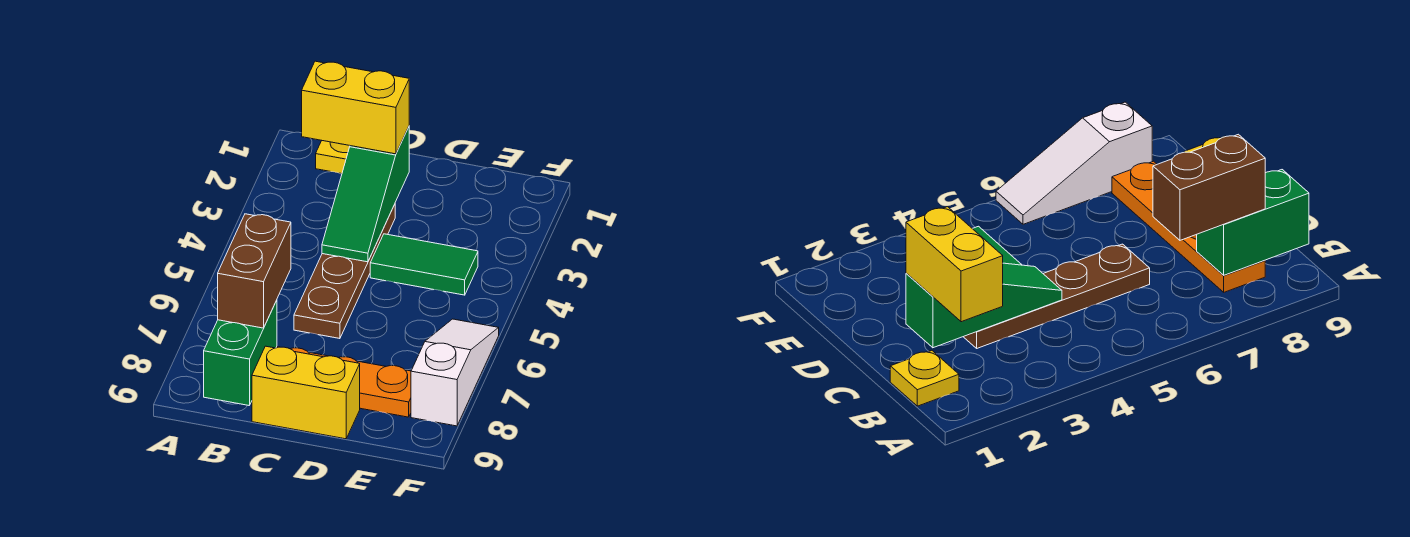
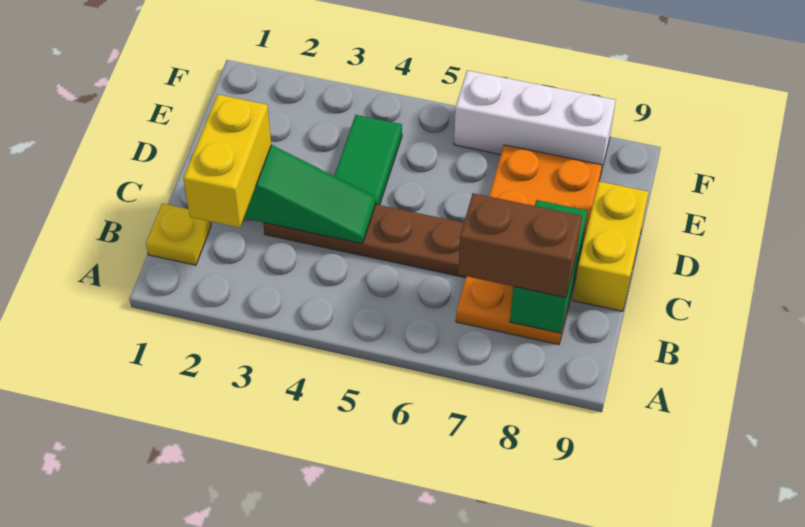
orange 1x4 plate [276,347,411,417] -> orange 2x4 plate [456,145,602,345]
green 1x2 brick [204,300,277,405] -> green 1x2 brick turned to [510,200,587,333]
white 1x3 slope [411,319,499,426] -> white 1x3 brick [454,70,616,172]

